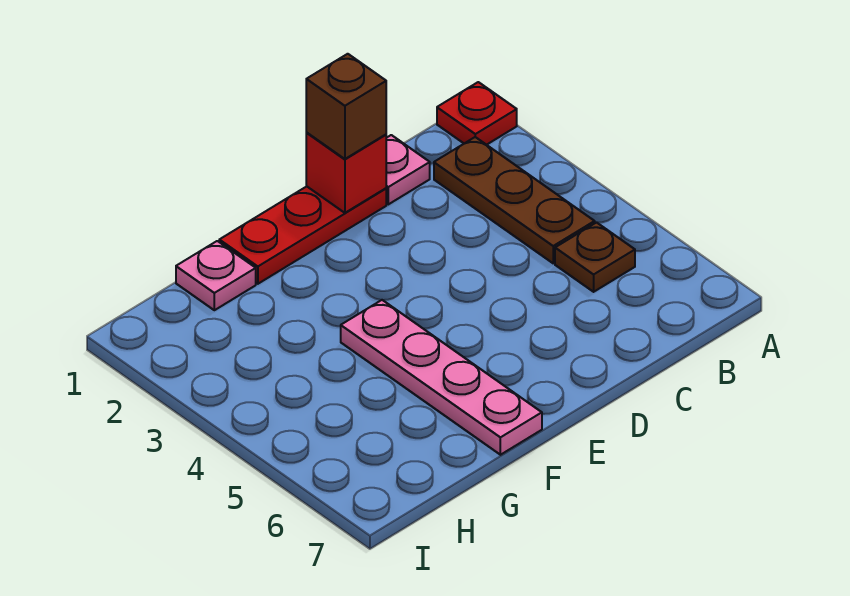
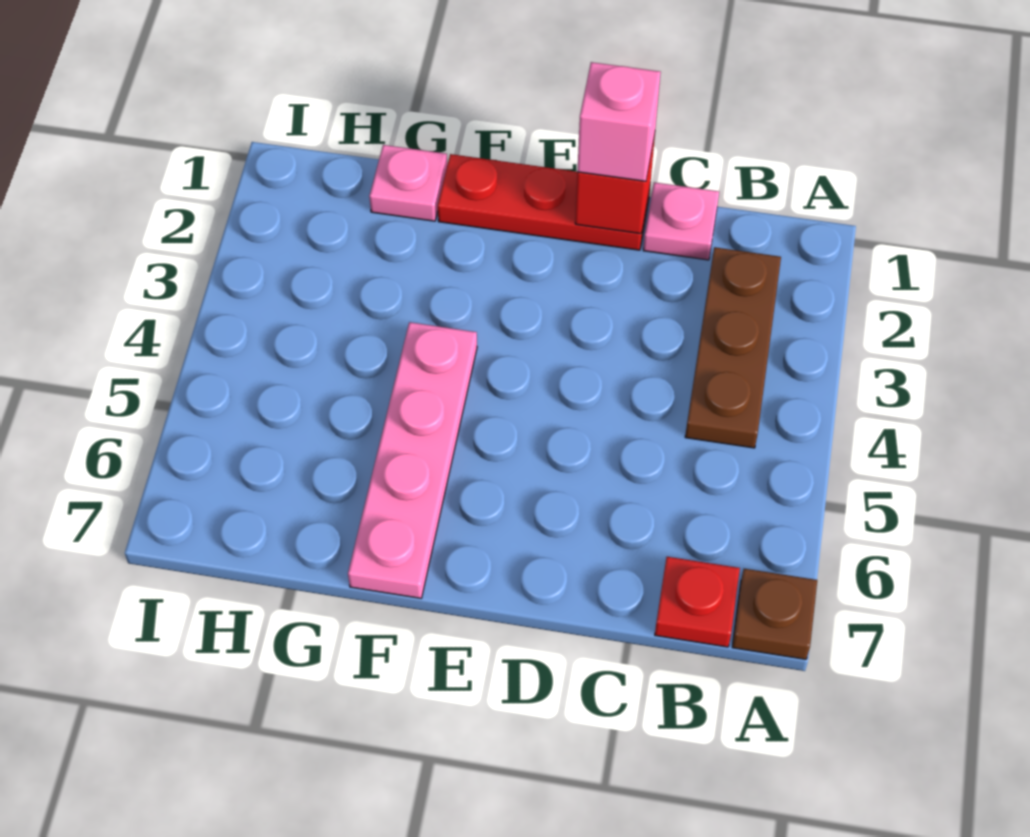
red 1x1 plate [437,82,517,145] -> red 1x1 plate moved to [655,557,740,647]
brown 1x1 plate [555,222,635,292] -> brown 1x1 plate moved to [732,569,817,659]
brown 1x1 brick [306,54,386,159] -> pink 1x1 brick [577,62,661,181]

